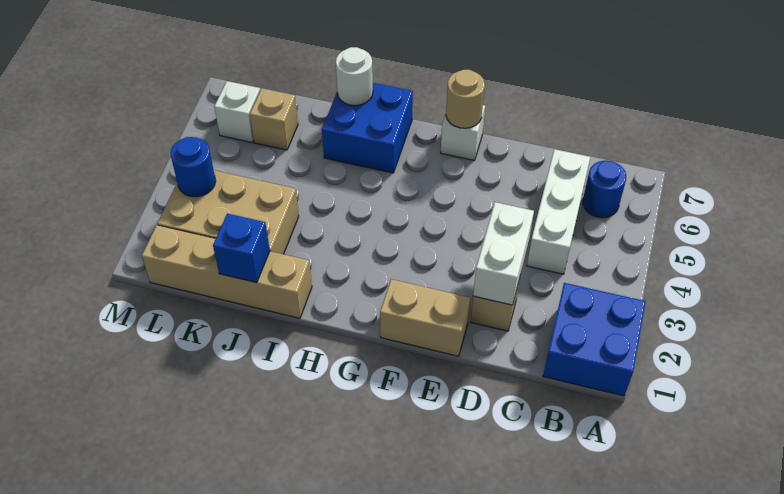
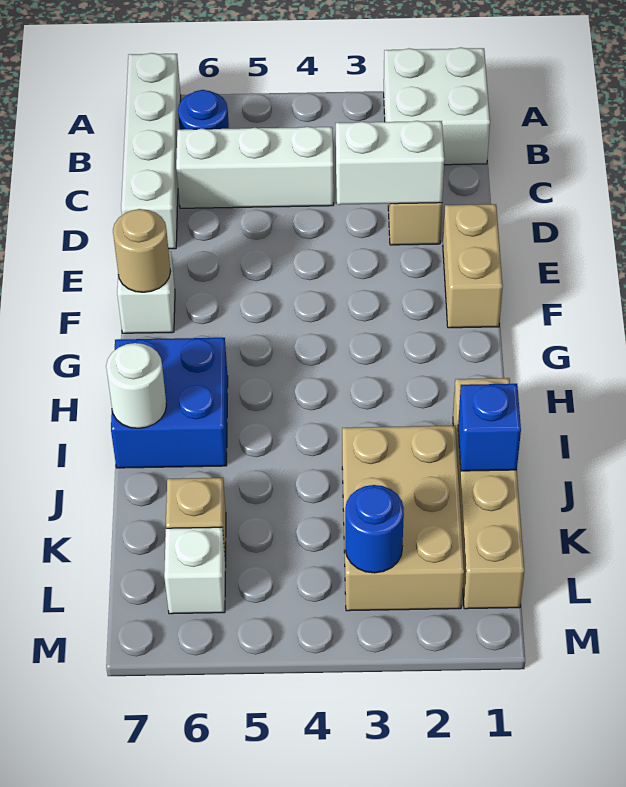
blue 2x2 brick [543,283,646,396] -> white 2x2 brick [384,48,490,165]
none -> white 1x4 brick [121,53,181,249]

